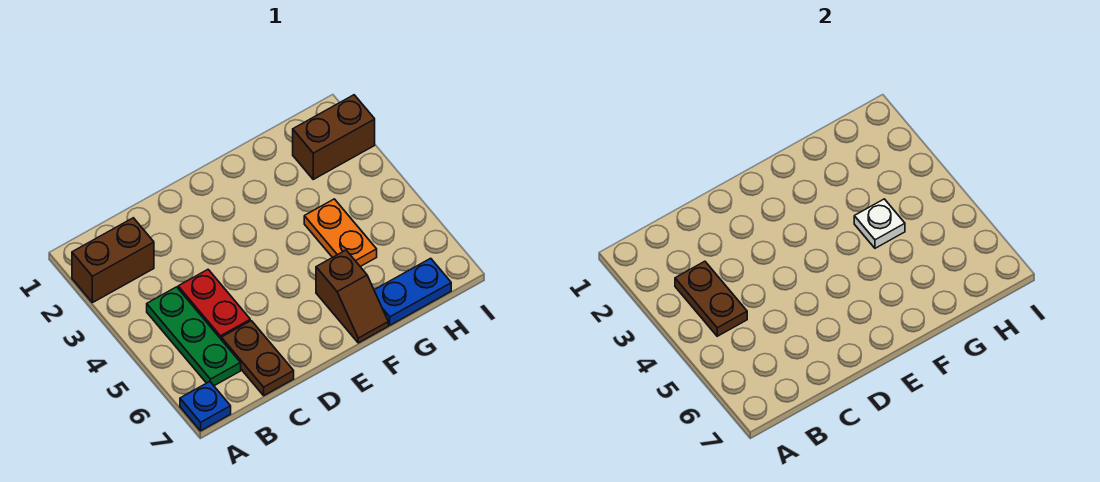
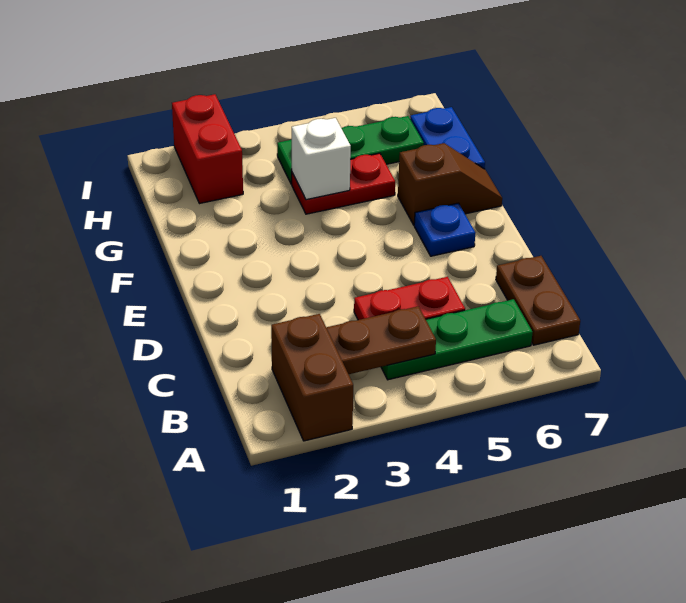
blue 1x1 plate [180,382,231,431] -> blue 1x1 plate moved to [414,203,475,256]
brown 1x2 plate [221,321,294,396] -> brown 1x2 plate turned to [496,256,580,345]
orange 1x2 plate [304,199,377,267] -> red 1x2 plate [292,153,395,214]
white 1x1 plate [854,199,905,248] -> white 1x1 brick [292,118,351,200]
brown 1x2 brick [293,95,375,179] -> red 1x2 brick [172,94,243,204]
none -> green 1x3 plate [277,116,424,184]

